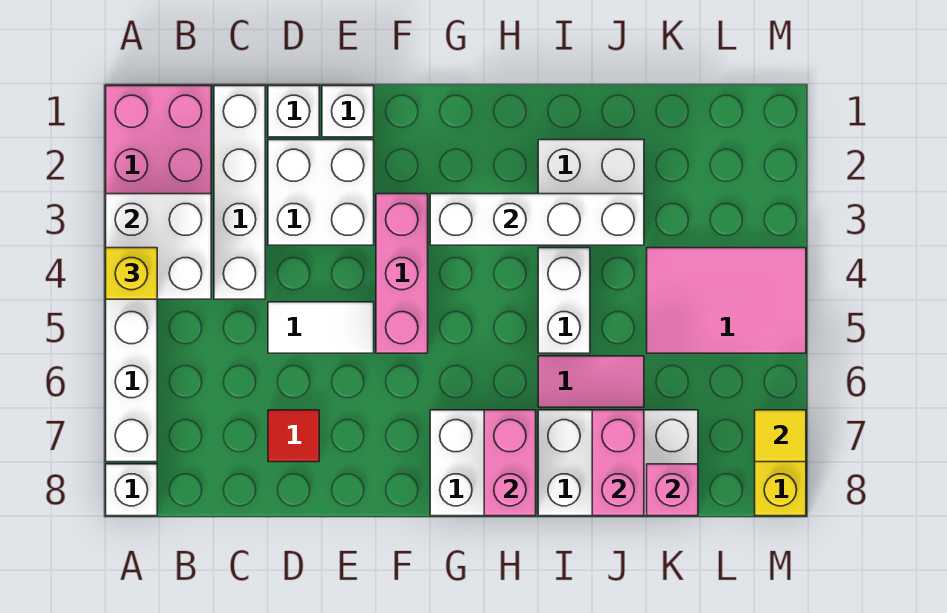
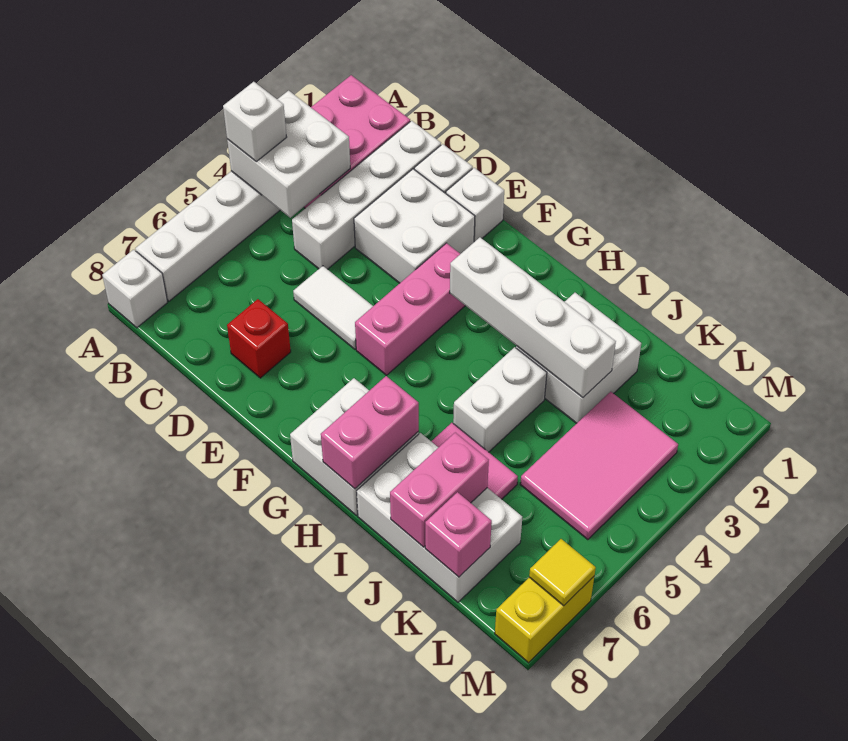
yellow 1x1 brick [106,248,157,299] -> white 1x1 brick [223,82,287,161]
red 1x1 tile [268,410,319,462] -> red 1x1 brick [227,299,291,378]
pink 2x3 tile [647,248,806,353] -> pink 2x3 tile turned to [520,392,678,540]

